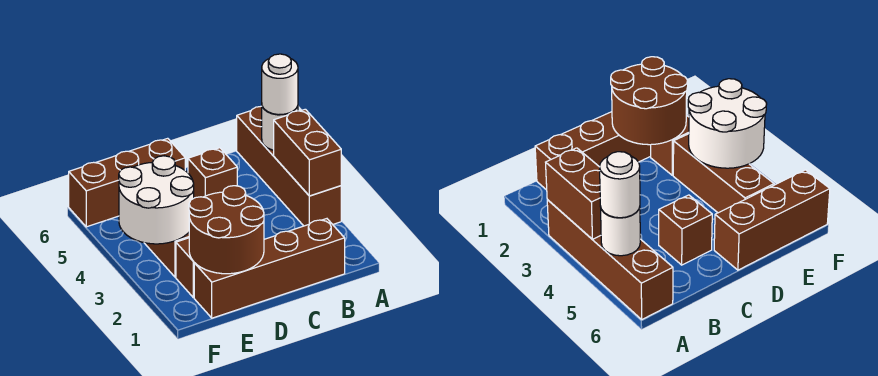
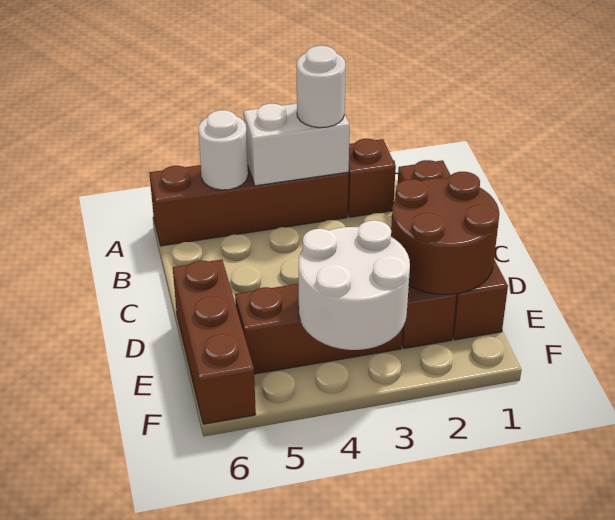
brown 1x2 brick [274,109,341,196] -> white 1x2 brick [244,104,350,186]
white 1x1 round brick [262,54,298,115] -> white 1x1 round brick moved to [297,46,346,128]
brown 1x1 brick [188,148,237,198] -> brown 1x1 brick moved to [348,139,396,217]

